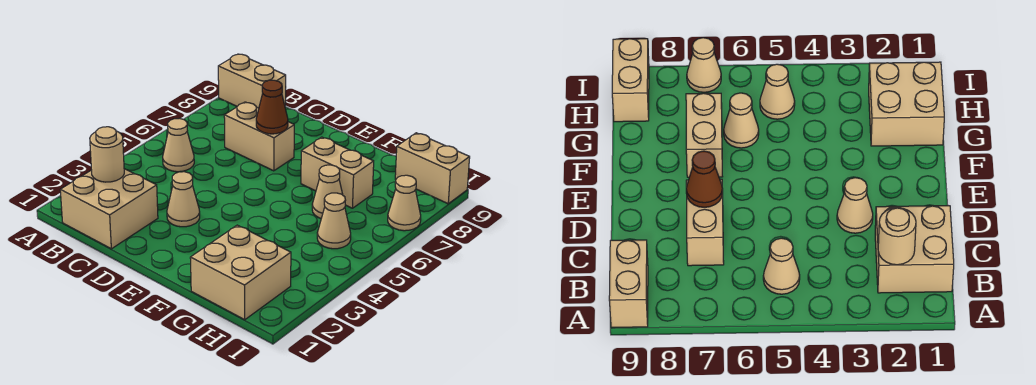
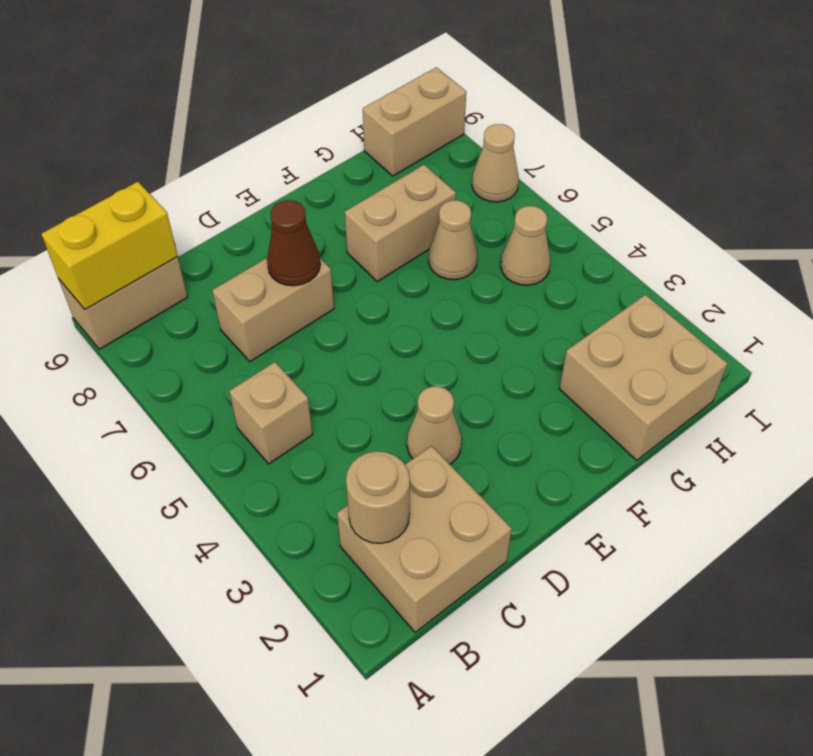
none -> yellow 1x2 brick [41,182,178,309]
tan 1x1 cone [163,118,194,172] -> tan 1x1 brick [229,362,313,464]

